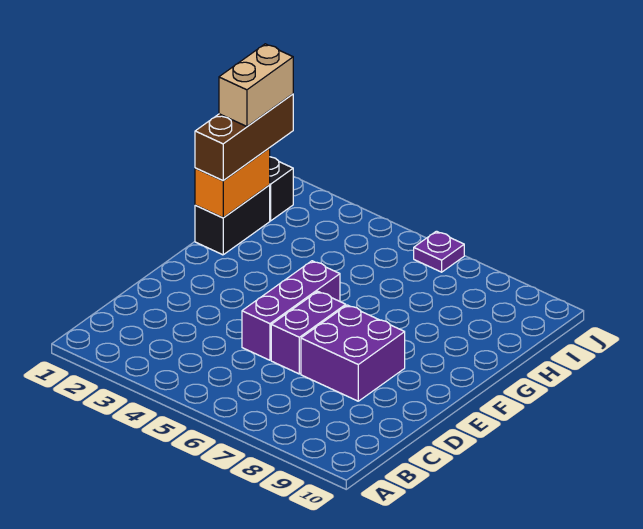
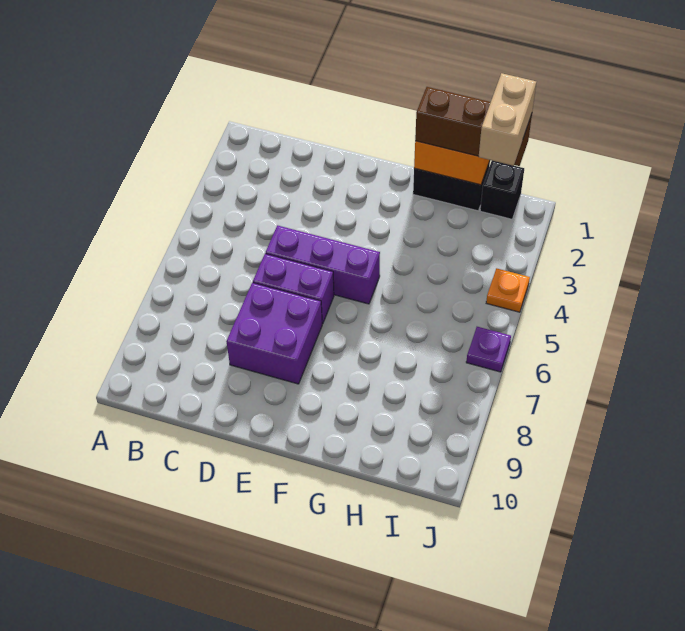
tan 1x2 brick [219,44,293,126] -> tan 1x2 brick turned to [479,73,536,166]
none -> orange 1x1 plate [486,268,530,312]

